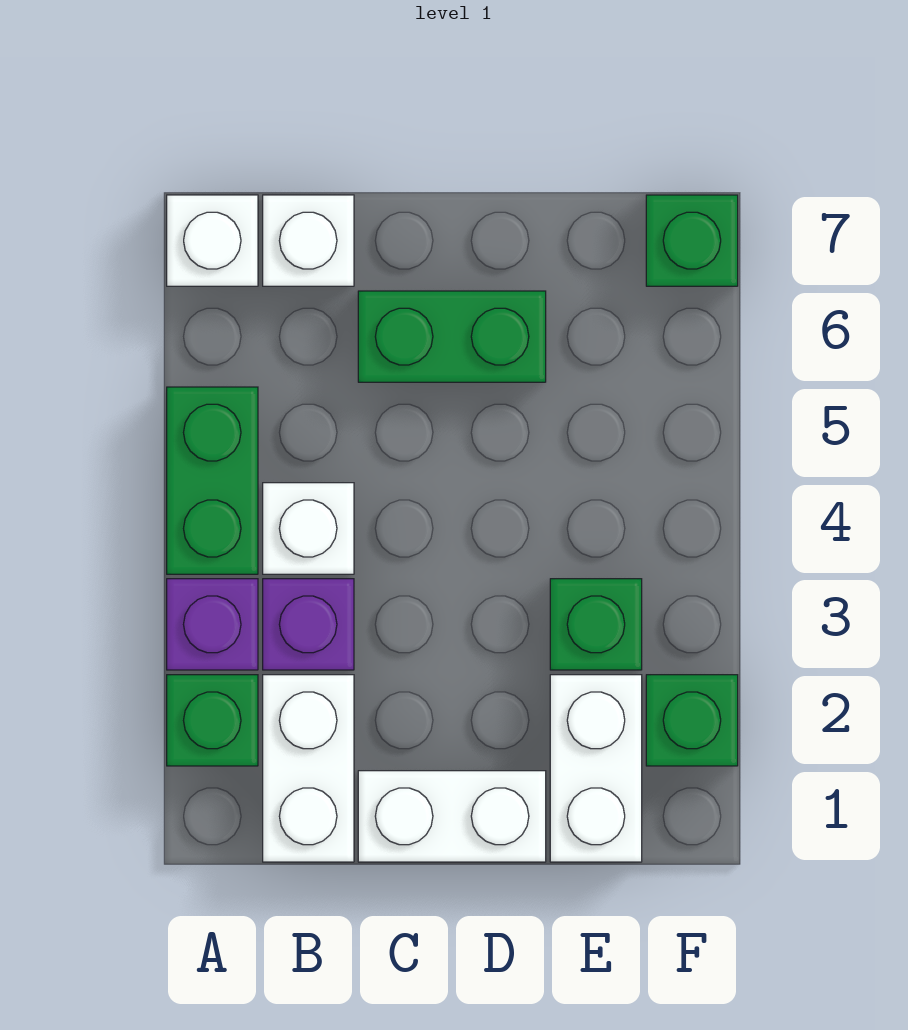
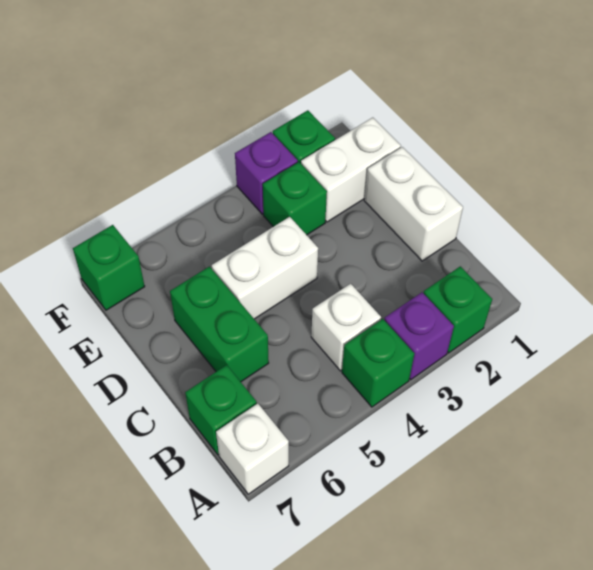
green 1x2 brick [167,387,258,574] -> green 1x1 brick [342,319,414,407]
white 1x2 brick [263,675,354,862] -> white 1x2 brick moved to [212,217,318,319]
purple 1x1 brick [263,579,354,670] -> purple 1x1 brick moved to [235,132,298,214]
white 1x1 brick [263,195,354,286] -> green 1x1 brick [185,365,257,455]

